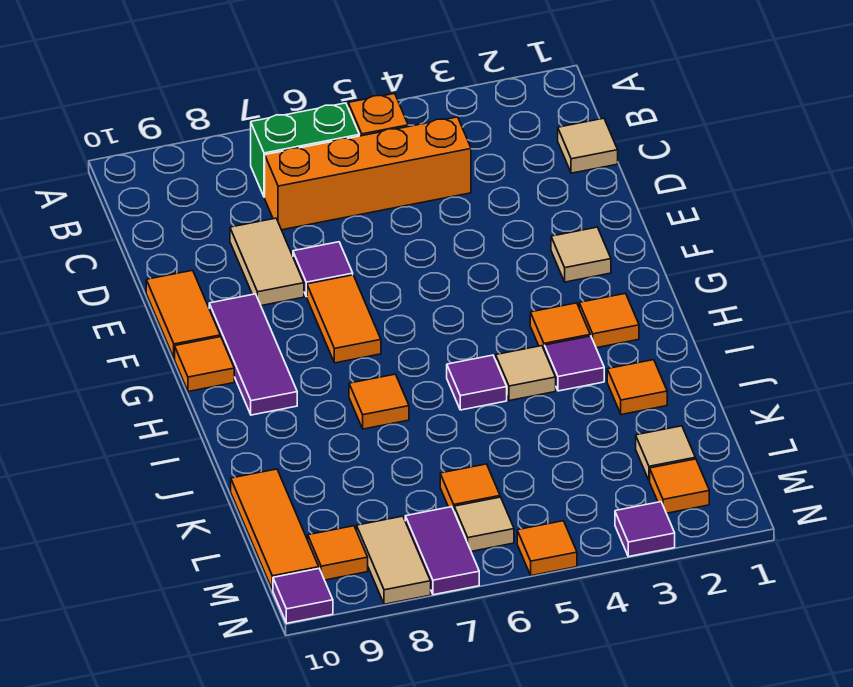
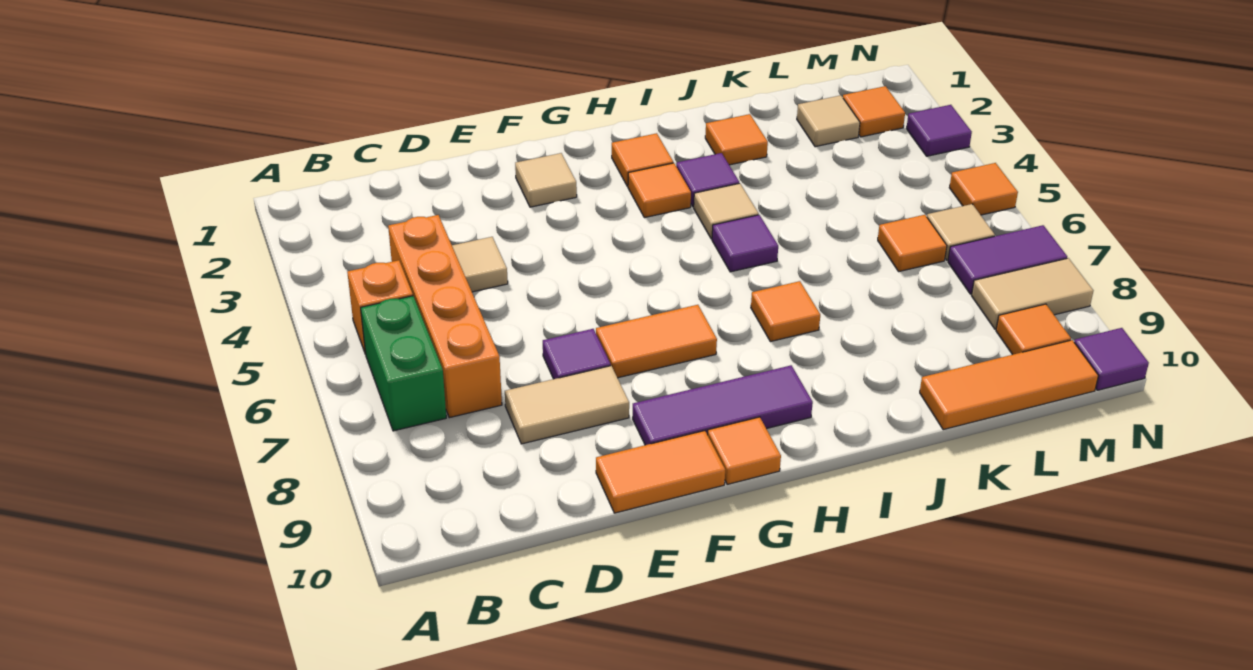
tan 1x1 tile [558,118,618,173] -> tan 1x1 tile moved to [452,237,508,292]

